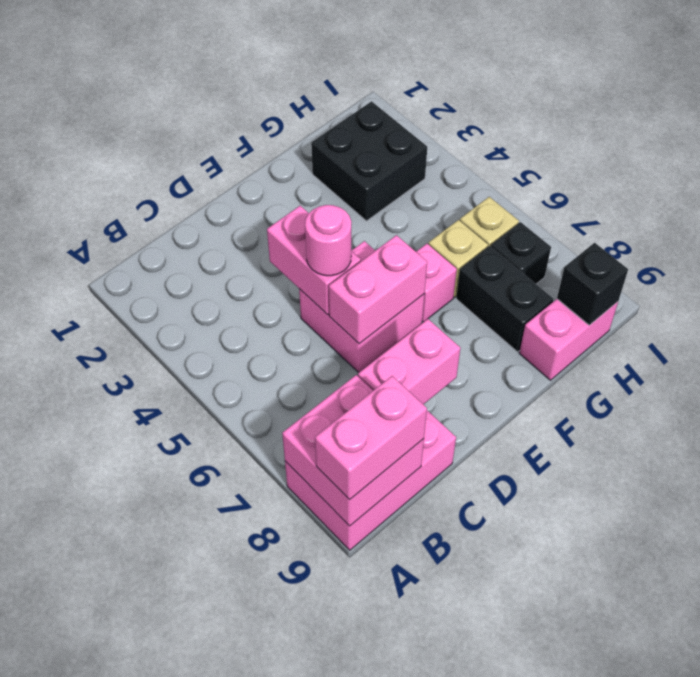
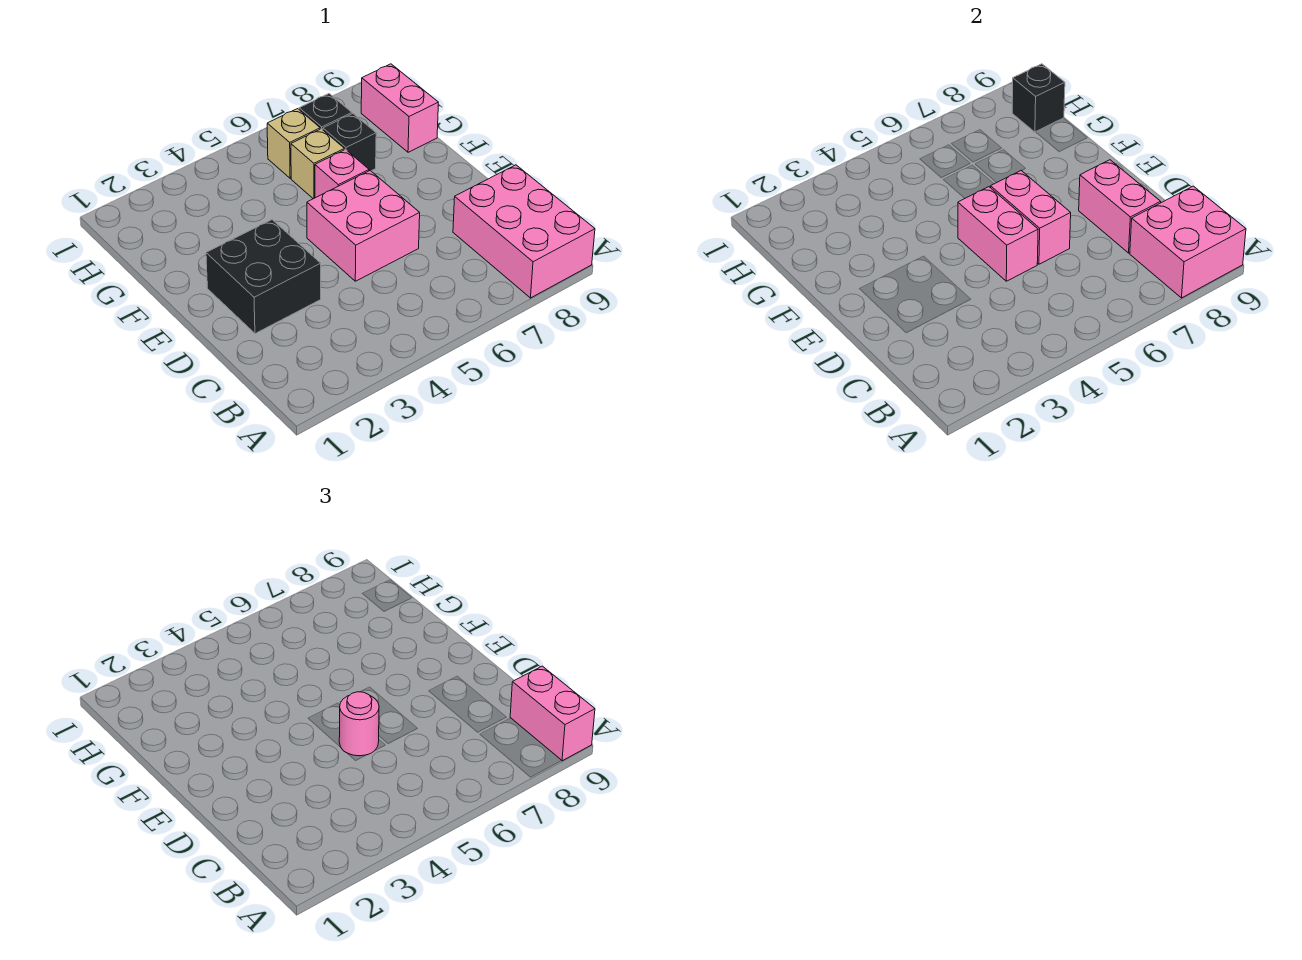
pink 1x2 brick [267,206,361,315] -> pink 1x2 brick turned to [958,187,1038,281]
black 2x2 brick [311,101,427,221] -> black 2x2 brick moved to [206,220,321,334]
black 1x2 brick [456,246,553,352] -> black 1x1 brick [323,114,376,171]

